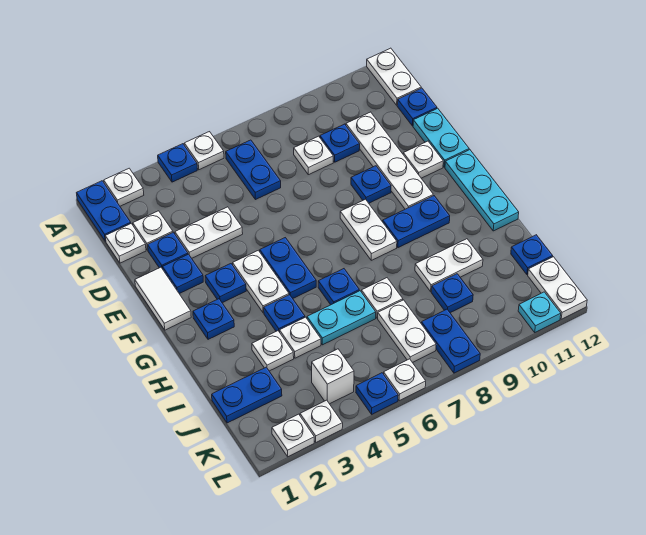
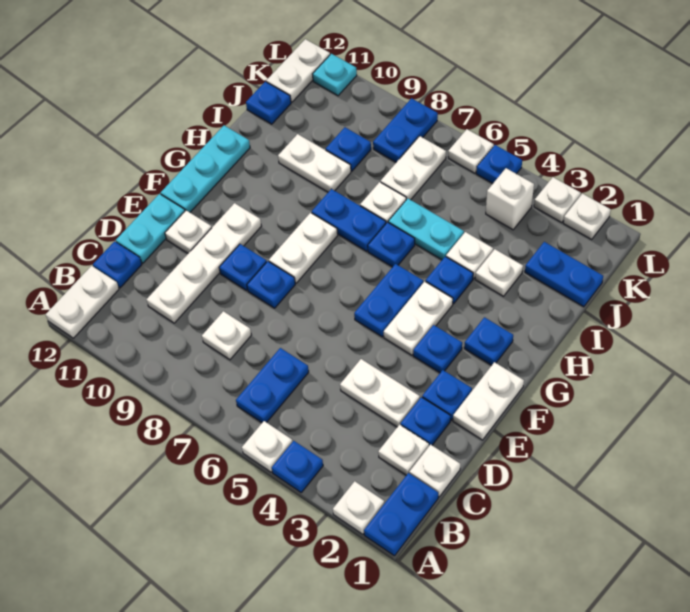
blue 1x1 plate [320,124,360,162] -> blue 1x1 plate moved to [247,261,295,308]
white 1x2 tile [135,267,191,330] -> white 1x2 plate [453,362,524,440]
blue 1x2 plate [383,196,450,248] -> blue 1x2 plate moved to [312,189,386,251]

